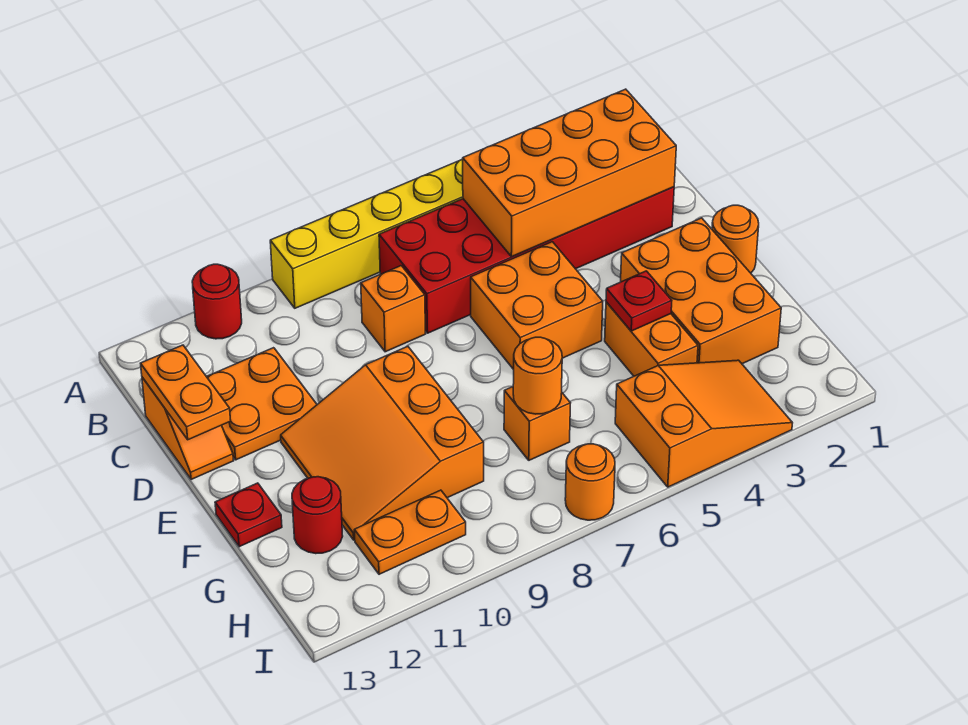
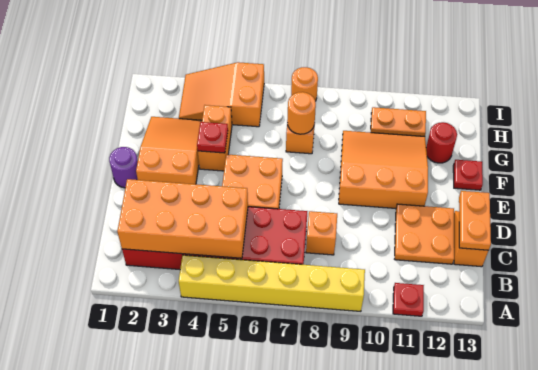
red 1x1 round brick [192,264,242,339] -> red 1x1 plate [393,283,424,316]
orange 1x1 round brick [712,205,759,273] -> purple 1x1 round brick [109,147,138,188]
orange 2x3 brick [621,218,781,364] -> orange 2x3 slope [136,117,202,184]
orange 3x3 slope [281,346,484,540] -> orange 3x3 slope turned to [339,131,428,208]

